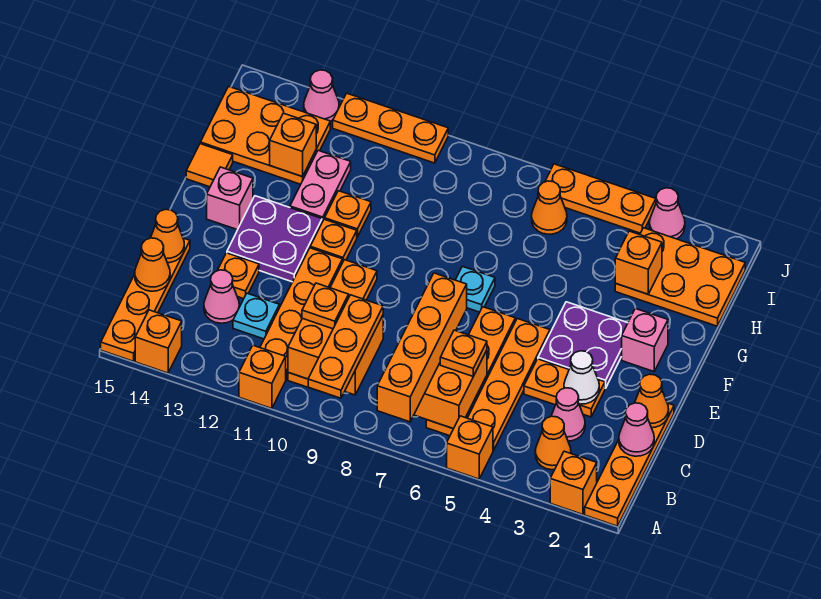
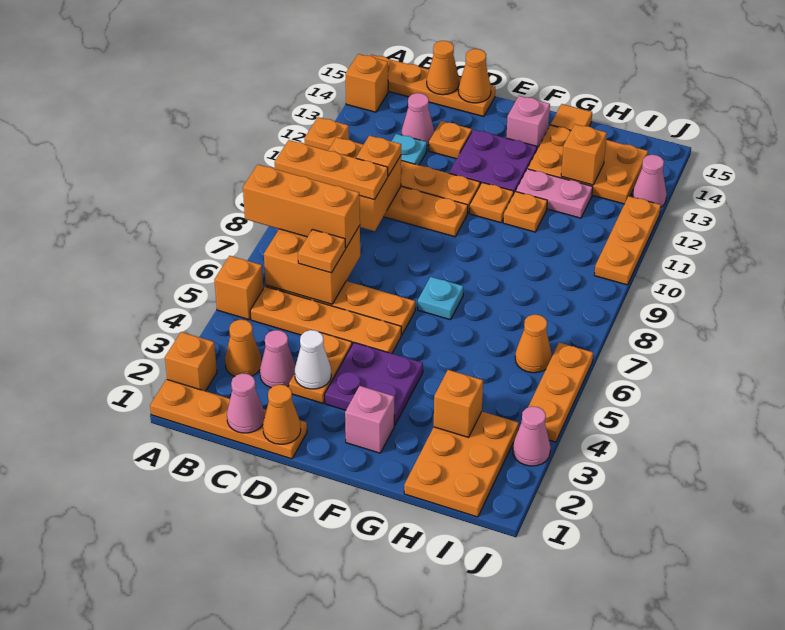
orange 1x4 brick [377,273,467,422] -> orange 1x3 brick [243,165,360,248]
orange 2x3 plate [201,86,330,184] -> orange 2x3 plate turned to [528,125,648,204]

